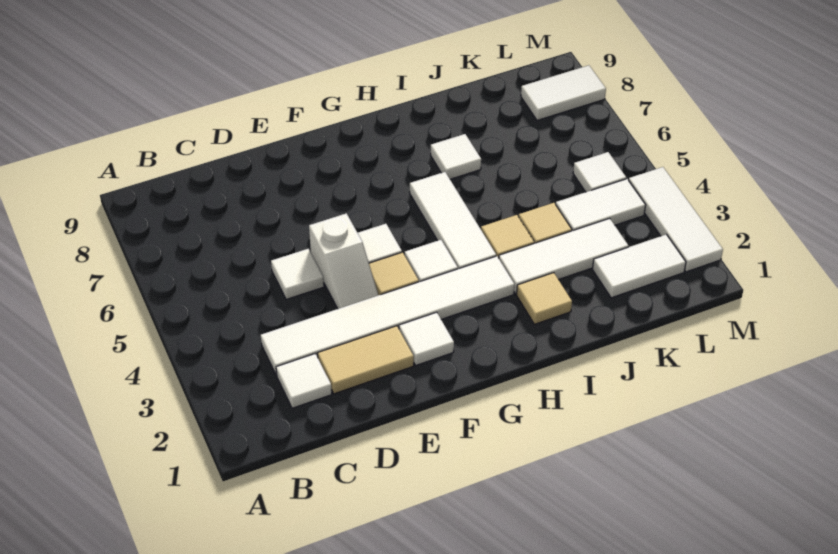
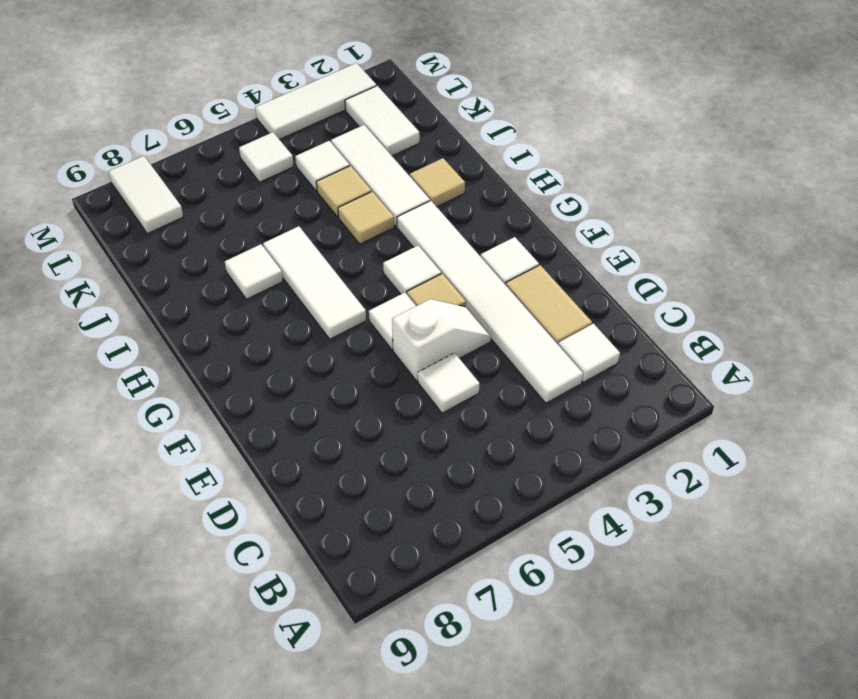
white 1x3 tile [410,172,496,269] -> white 1x3 tile turned to [263,226,366,339]
white 1x2 tile [556,179,646,231] -> white 1x1 tile [295,141,350,191]

